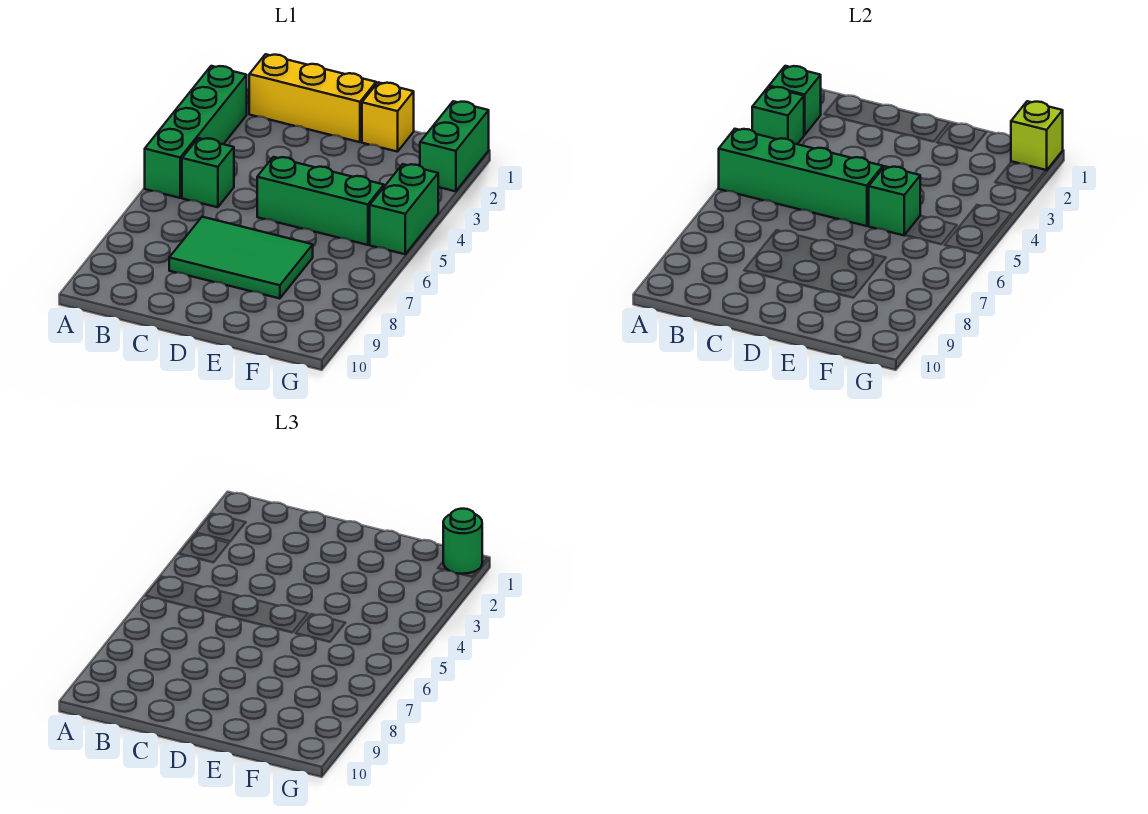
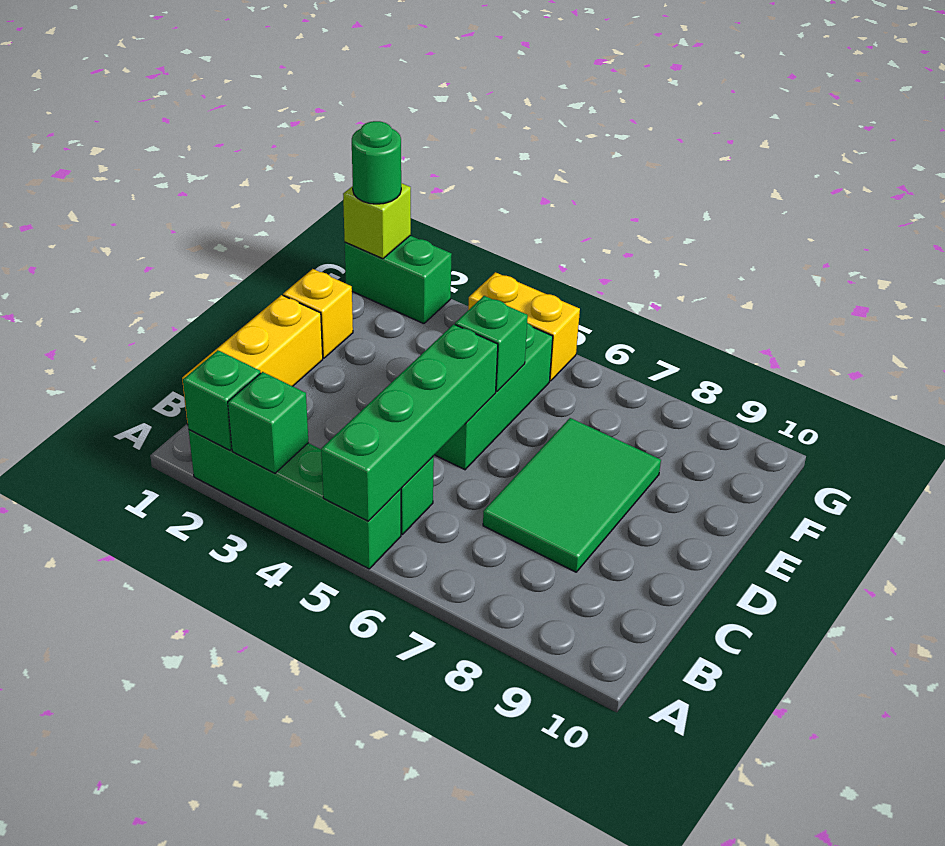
green 1x2 brick [370,164,438,254] -> yellow 1x2 brick [468,272,580,381]

